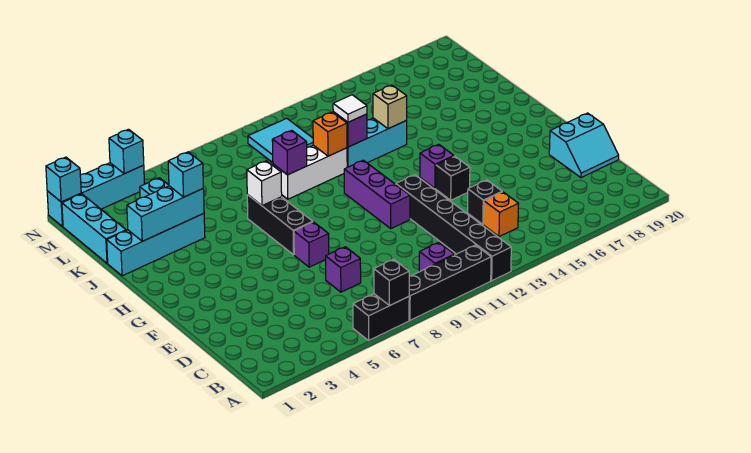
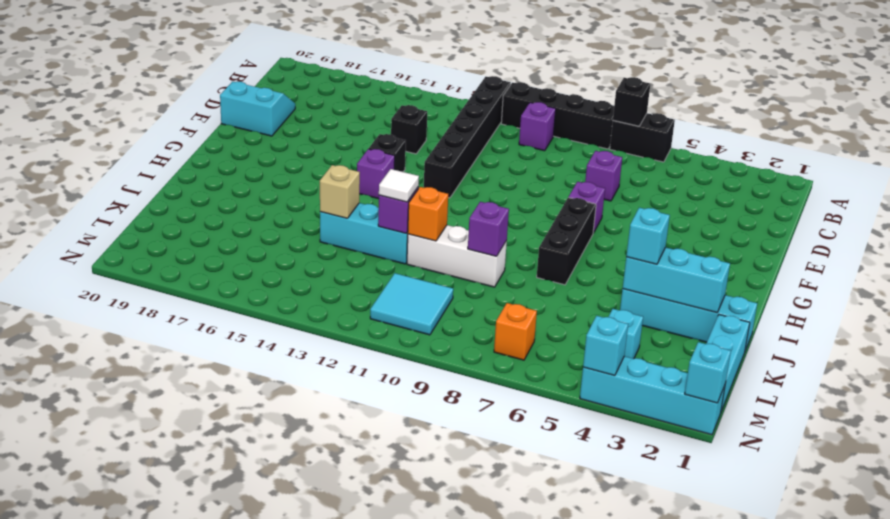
orange 1x1 brick [484,192,519,237] -> orange 1x1 brick moved to [494,303,537,360]
purple 1x3 brick [344,160,410,228] -> none
white 1x1 brick [247,161,282,206] -> none

